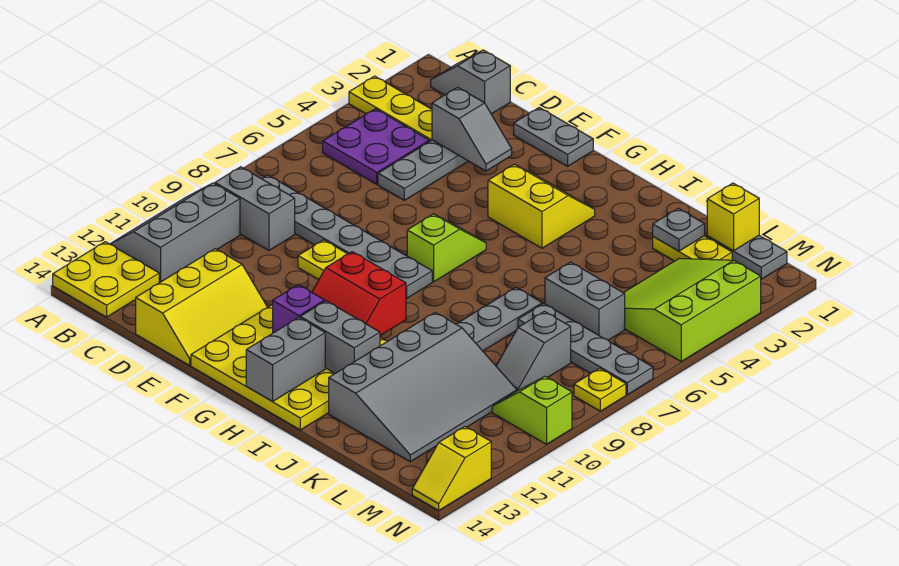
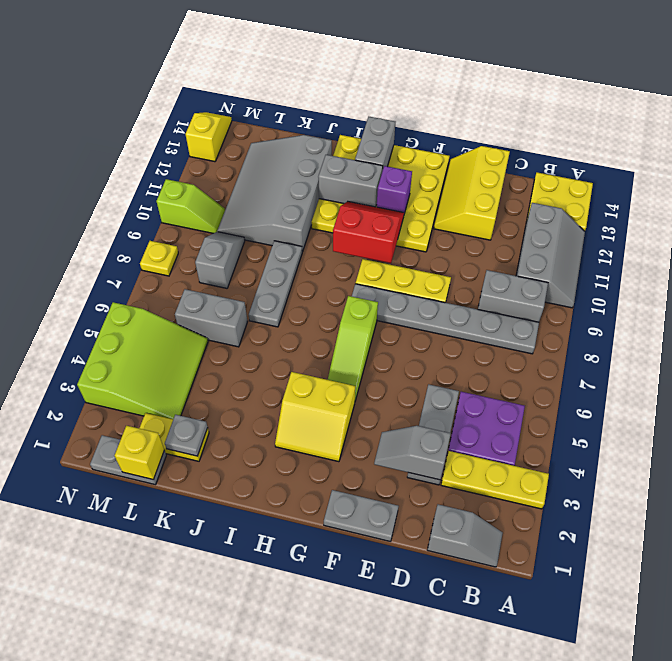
lime 1x2 slope [407,214,486,282] -> lime 1x3 slope [328,296,378,401]
grey 1x4 plate [518,304,653,395] -> none

